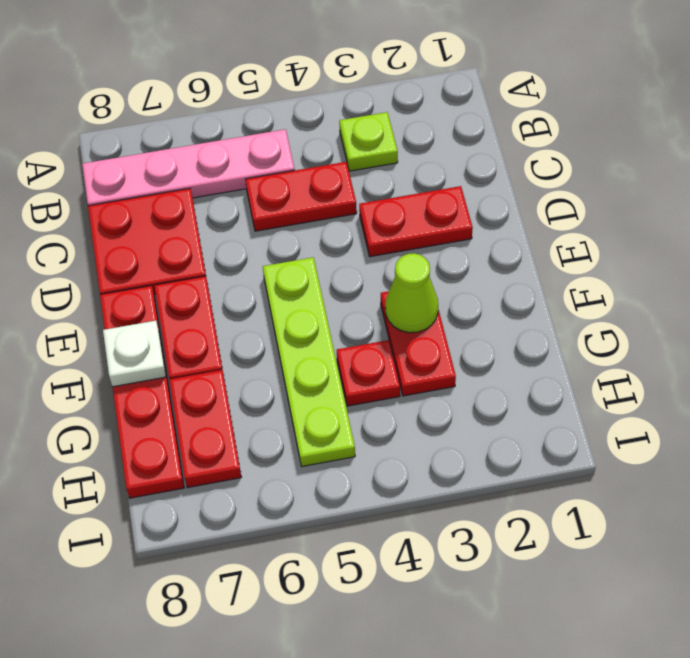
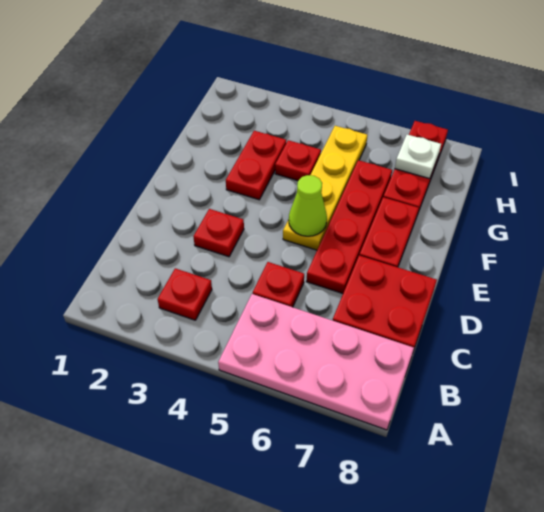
lime 1x1 plate [339,112,398,171] -> red 1x1 plate [158,268,212,320]
pink 1x4 plate [82,129,295,206] -> pink 2x4 plate [218,294,414,430]
red 1x2 plate [245,162,357,231] -> red 1x1 plate [253,262,304,307]
red 1x2 plate [359,186,473,257] -> red 1x1 plate [193,209,244,257]
lime 1x4 plate [263,257,355,466] -> yellow 1x4 plate [283,126,368,250]
red 1x4 plate [100,286,184,498] -> red 1x4 plate moved to [306,160,392,294]
lime 1x1 cone [385,253,438,333] -> lime 1x1 cone moved to [289,175,327,236]
white 1x1 plate [103,321,166,387] -> white 1x1 plate moved to [395,135,441,179]
red 1x2 plate [169,370,241,488] -> red 1x3 plate [383,121,448,212]

